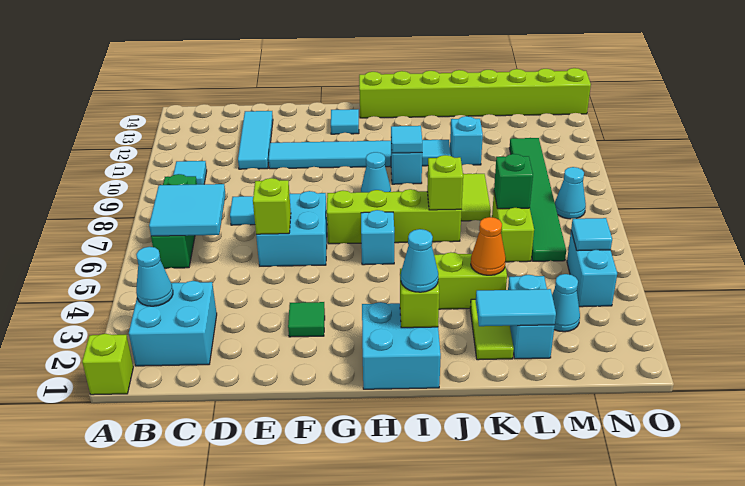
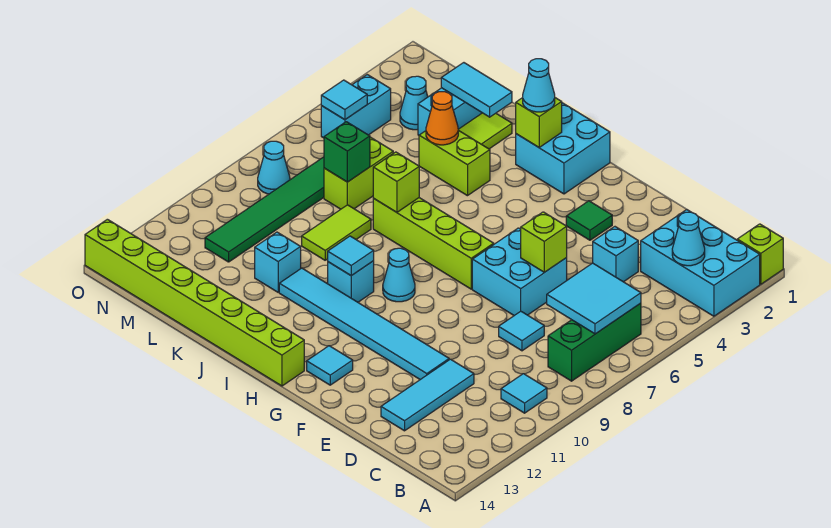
cyan 2x2 brick [129,281,217,366] -> cyan 2x3 brick [641,210,760,316]
cyan 1x1 brick [361,210,394,265] -> cyan 1x1 brick moved to [593,227,638,282]

